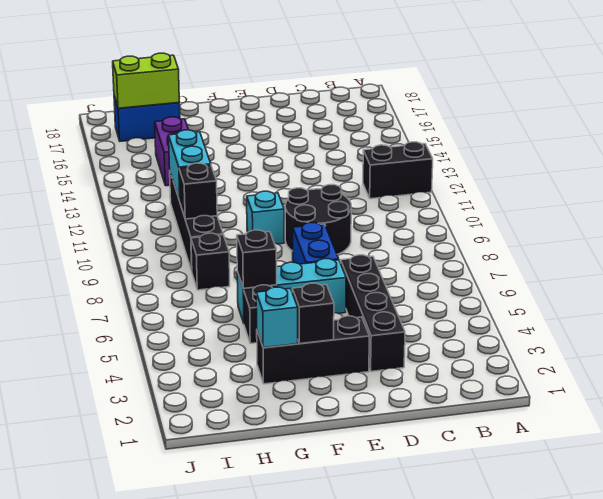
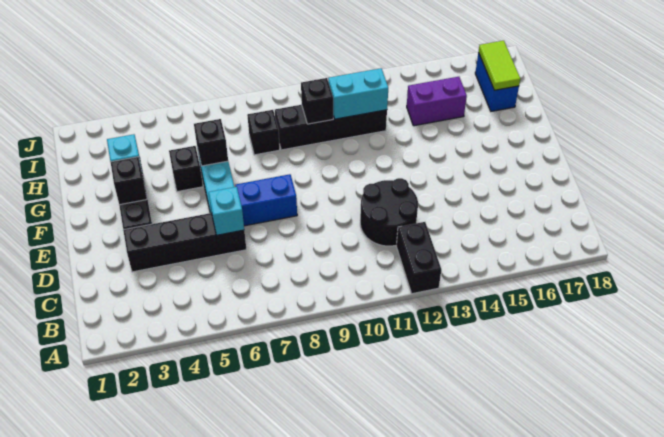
black 2x2 round brick [285,185,351,254] -> black 2x2 round brick moved to [360,178,418,246]
cyan 1x1 brick [247,191,284,244] -> cyan 1x1 brick moved to [209,187,244,235]
lime 1x2 brick [113,53,179,108] -> lime 1x2 tile [478,41,520,90]

